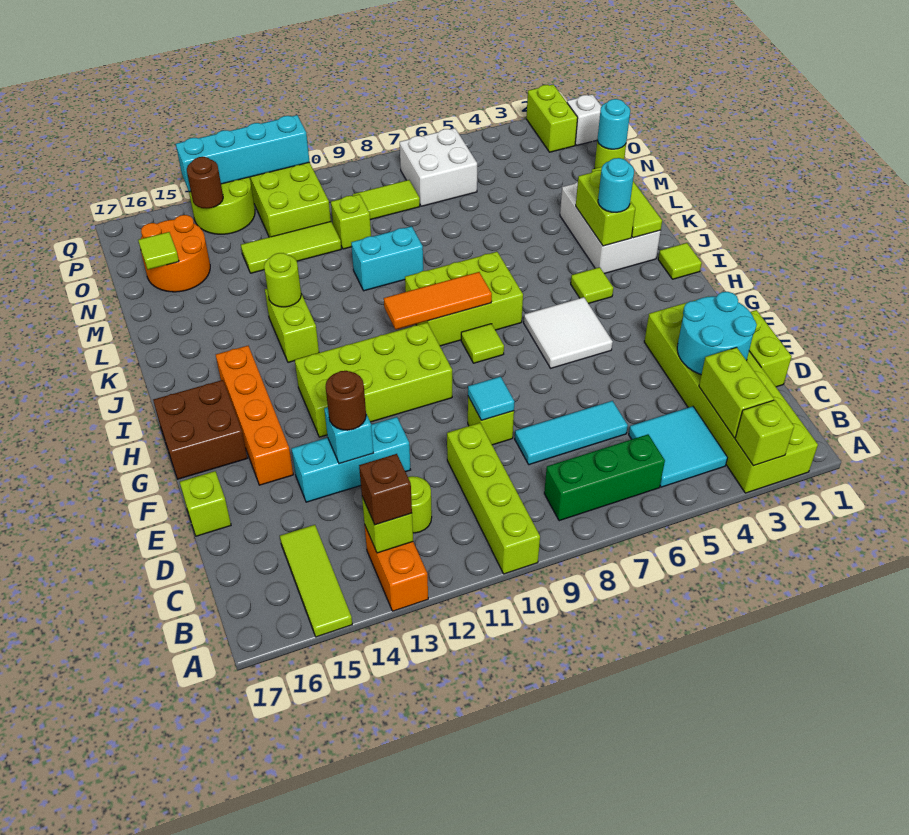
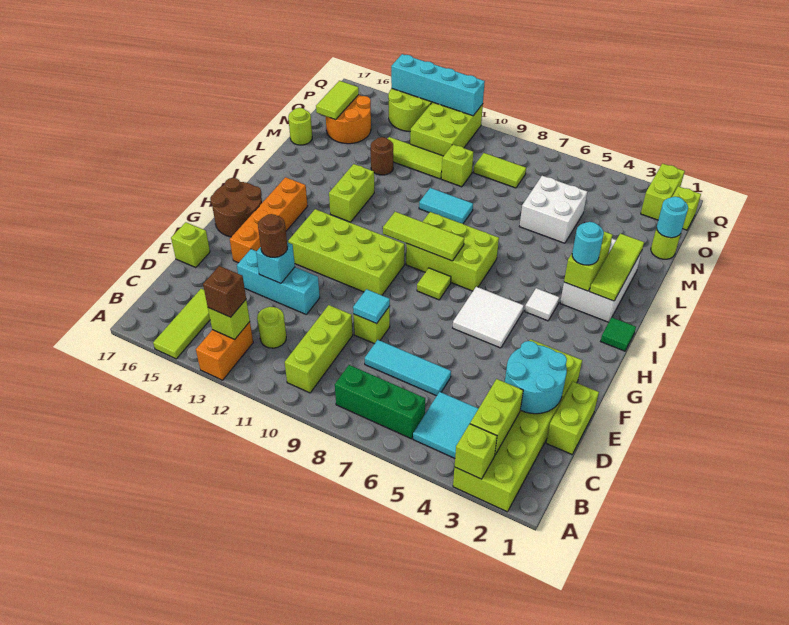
lime 1x4 brick [447,423,540,574] -> lime 1x3 brick [285,305,353,393]
brown 2x2 brick [153,380,247,479] -> brown 2x2 round brick [210,178,262,237]
lime 1x1 tile [658,243,702,279] -> green 1x1 tile [601,318,636,351]
lime 1x1 tile [571,267,613,304] -> white 1x1 tile [525,288,559,321]
orange 1x3 tile [384,272,492,330] -> lime 1x3 tile [383,212,464,261]
lime 1x1 round brick [264,253,301,307] -> lime 1x1 round brick moved to [288,108,312,145]
cyan 1x2 brick [351,226,423,291] -> cyan 1x2 tile [419,188,473,223]
lime 1x1 tile [138,232,179,270] -> lime 1x2 tile [316,81,359,120]
white 2x2 brick [400,128,477,206] -> white 2x2 brick moved to [520,176,587,243]
white 1x1 brick [567,94,602,145] -> lime 1x1 brick [672,186,701,230]
brown 1x1 round brick [187,157,223,209] -> brown 1x1 round brick moved to [371,137,393,175]

